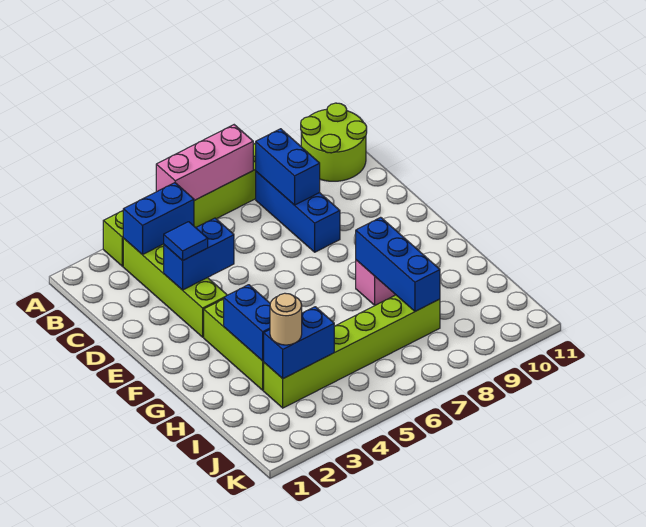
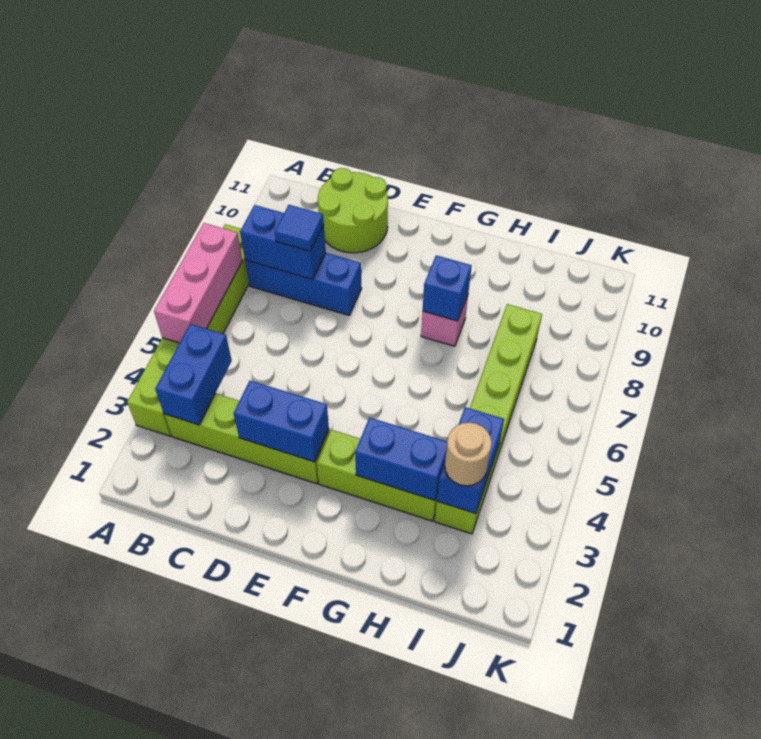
lime 2x2 round brick [301,103,367,181] -> lime 2x2 round brick moved to [318,168,388,253]
blue 1x2 brick [164,218,234,290] -> blue 1x2 brick turned to [234,381,329,462]
blue 1x1 tile [164,222,208,261] -> blue 1x1 tile moved to [275,205,324,251]
blue 1x3 brick [356,217,440,311] -> blue 1x1 brick [423,255,472,321]

